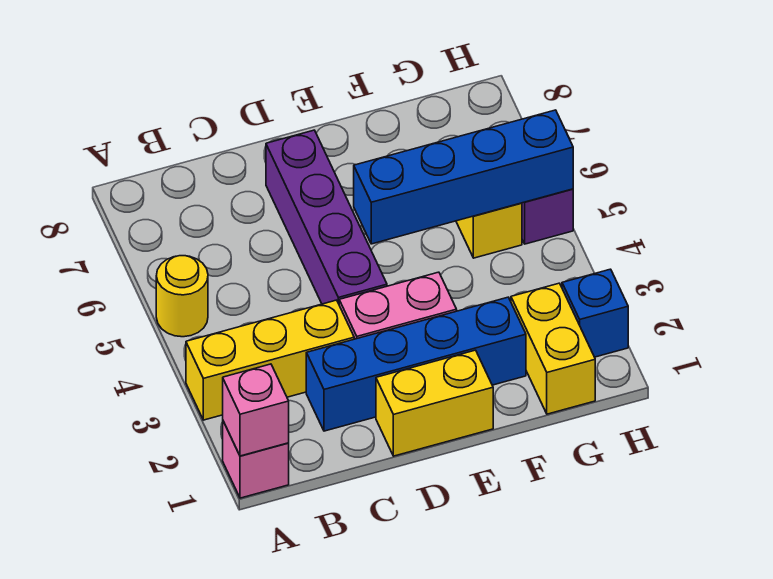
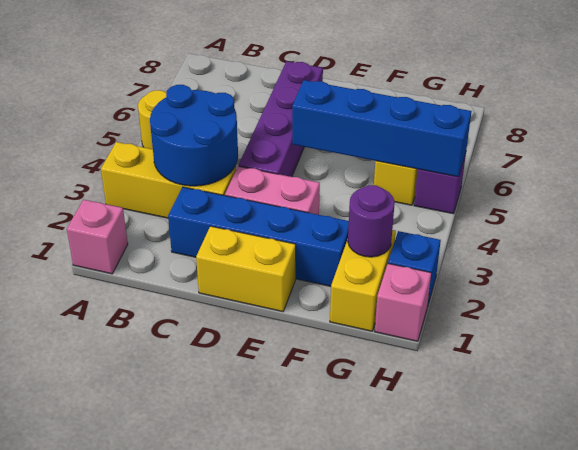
pink 1x1 brick [223,364,289,456] -> pink 1x1 brick moved to [375,264,431,341]
none -> blue 2x2 round brick [150,85,238,186]
none -> purple 1x1 round brick [348,185,395,257]

